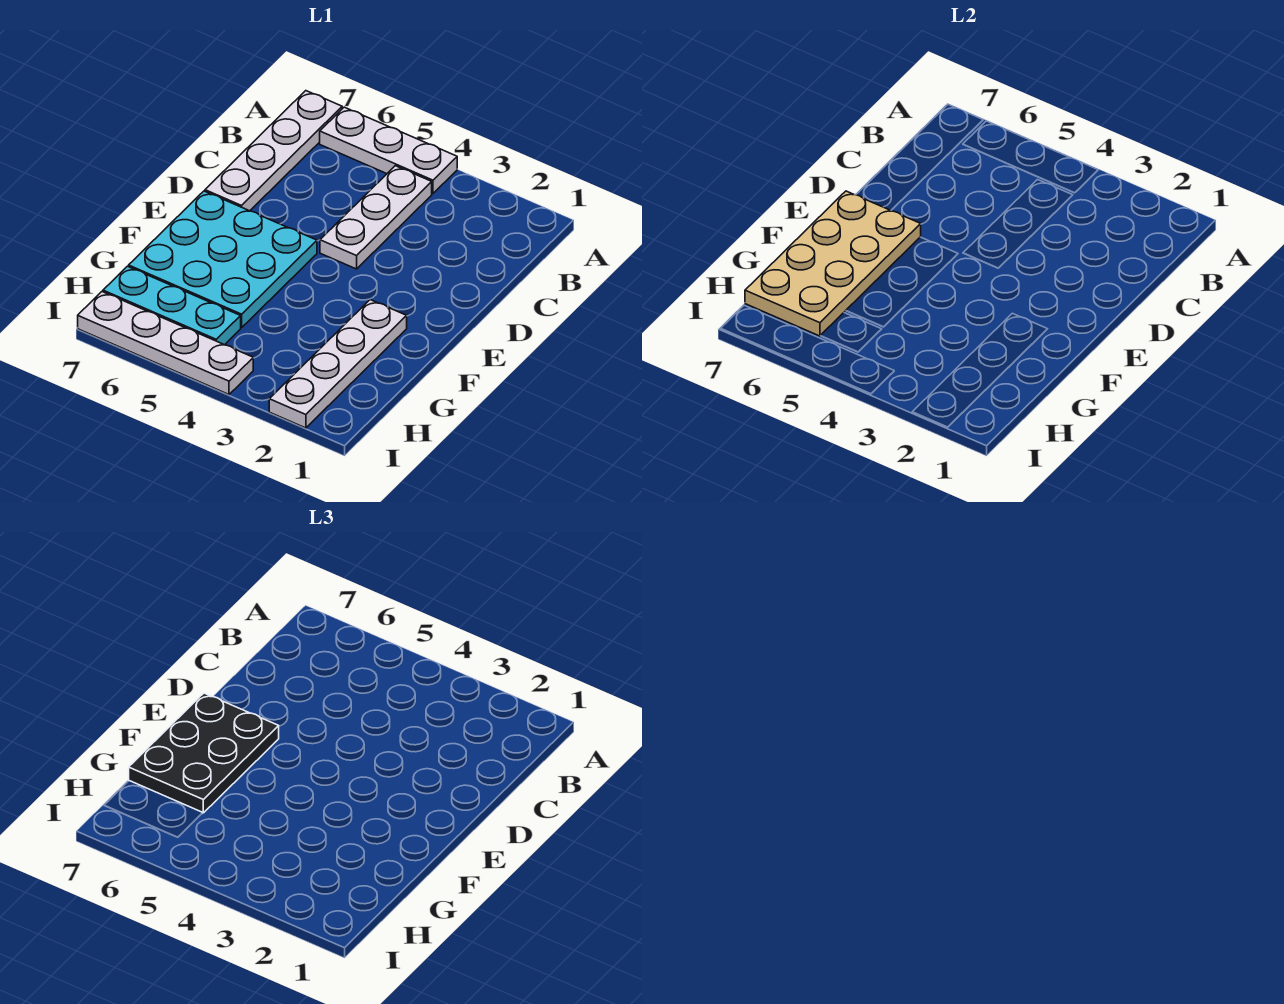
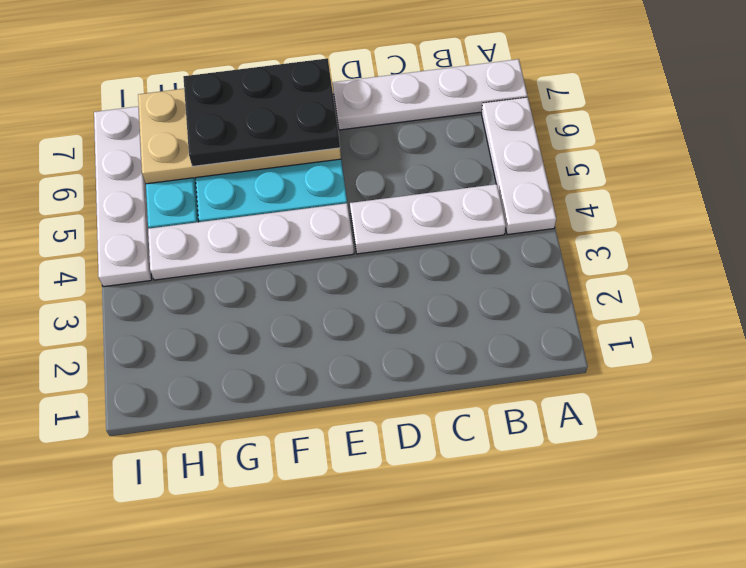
white 1x4 plate [269,300,407,428] -> white 1x4 plate moved to [148,203,354,280]

